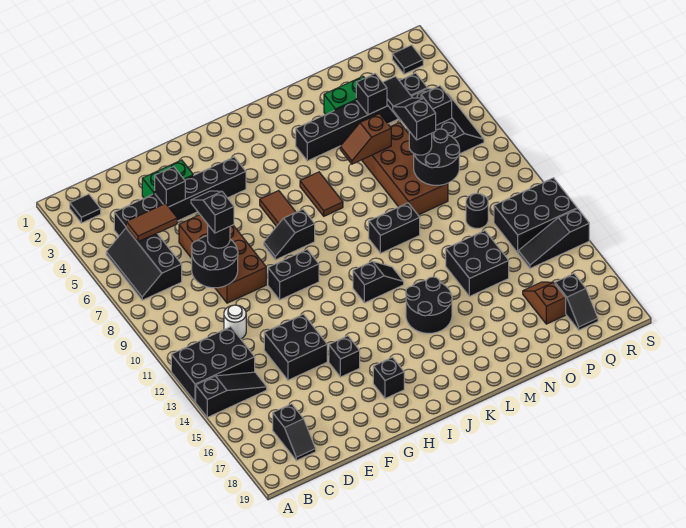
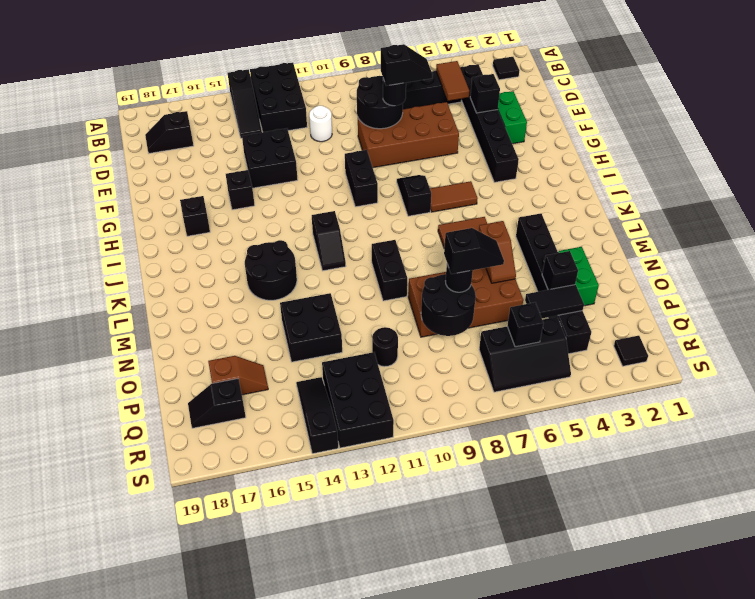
brown 1x2 slope [340,114,391,164] -> brown 1x2 slope turned to [479,221,516,283]

